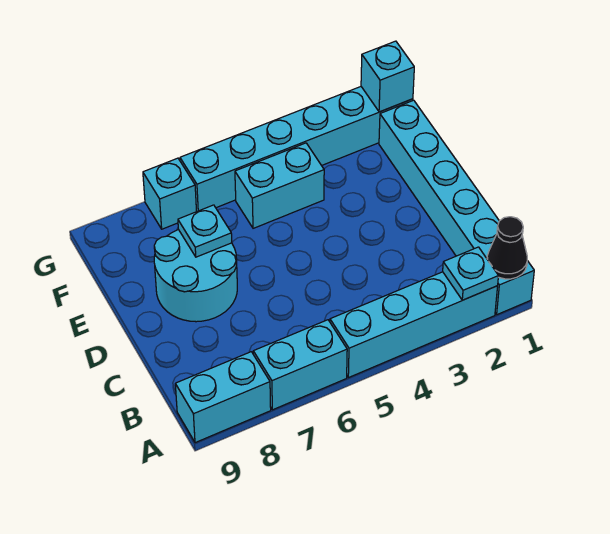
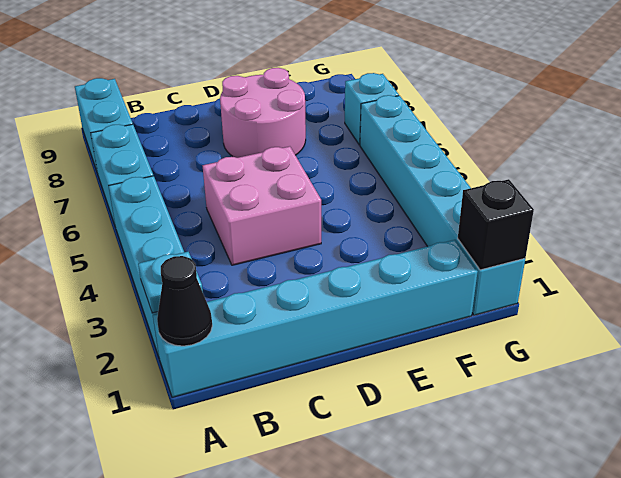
none -> pink 2x2 brick [203,146,321,265]
cyan 2x2 round brick [154,230,237,322] -> pink 2x2 round brick [220,68,306,158]
cyan 1x1 plate [178,205,232,257] -> none
cyan 1x2 brick [235,143,324,228] -> none
cyan 1x1 brick [361,41,414,112] -> black 1x1 brick [458,179,534,270]

